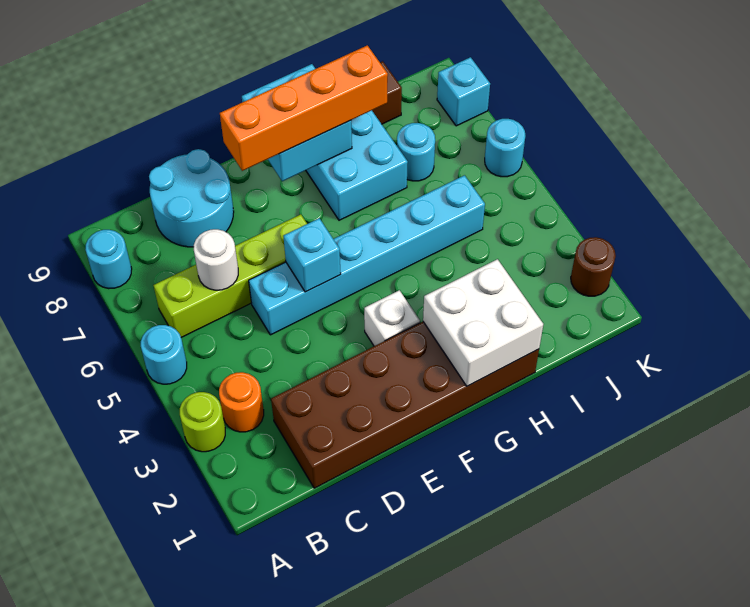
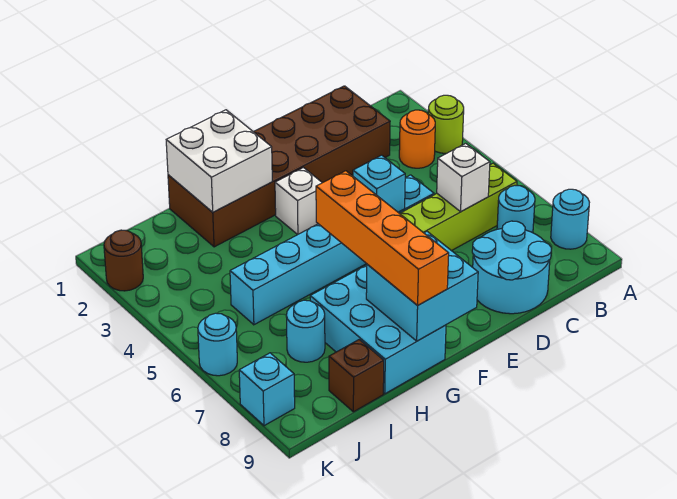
cyan 1x1 round brick [141,325,187,384] -> cyan 1x1 round brick moved to [497,186,535,233]
white 1x1 round brick [194,229,238,290] -> white 1x1 brick [437,143,490,212]
orange 1x4 brick [220,45,388,171] -> orange 1x4 brick turned to [316,171,449,306]

